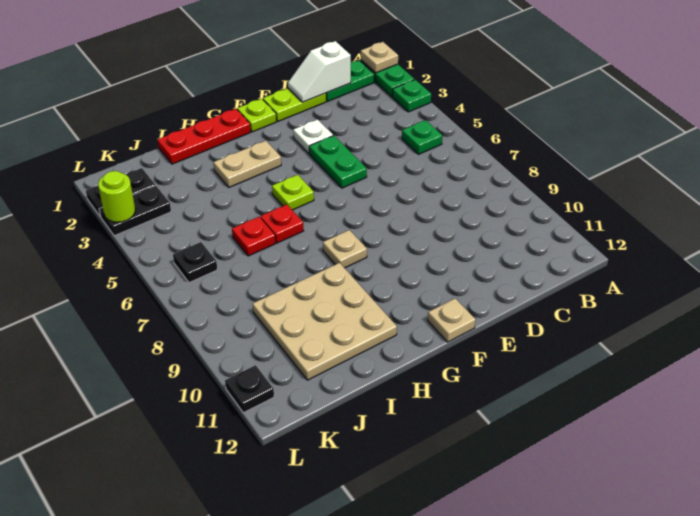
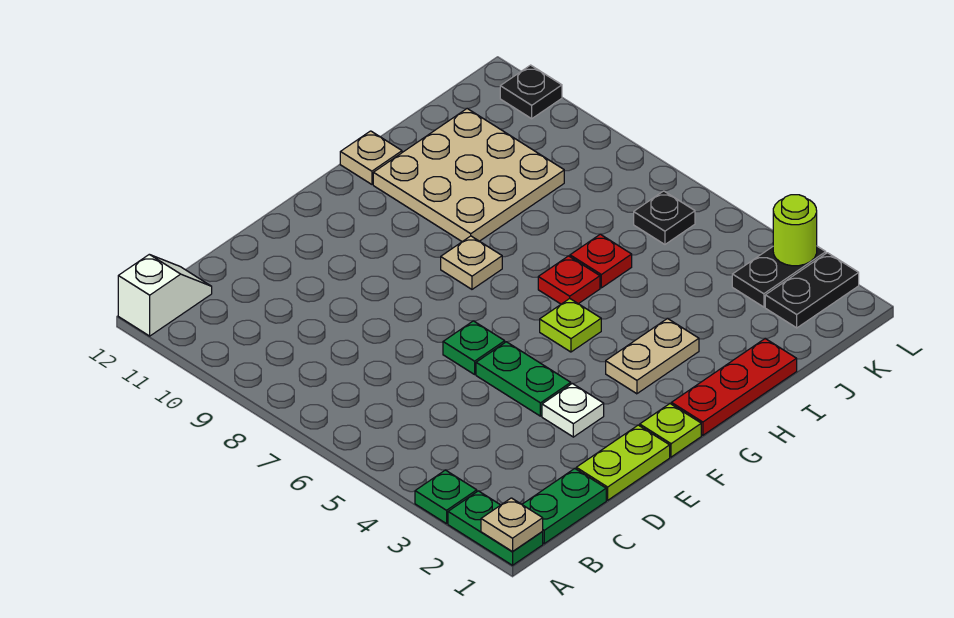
green 1x1 plate [402,120,442,154] -> green 1x1 plate moved to [443,321,505,374]
white 1x2 slope [288,41,351,102] -> white 1x2 slope moved to [118,254,212,336]
tan 1x1 plate [428,298,476,342] -> tan 1x1 plate moved to [340,131,402,184]

